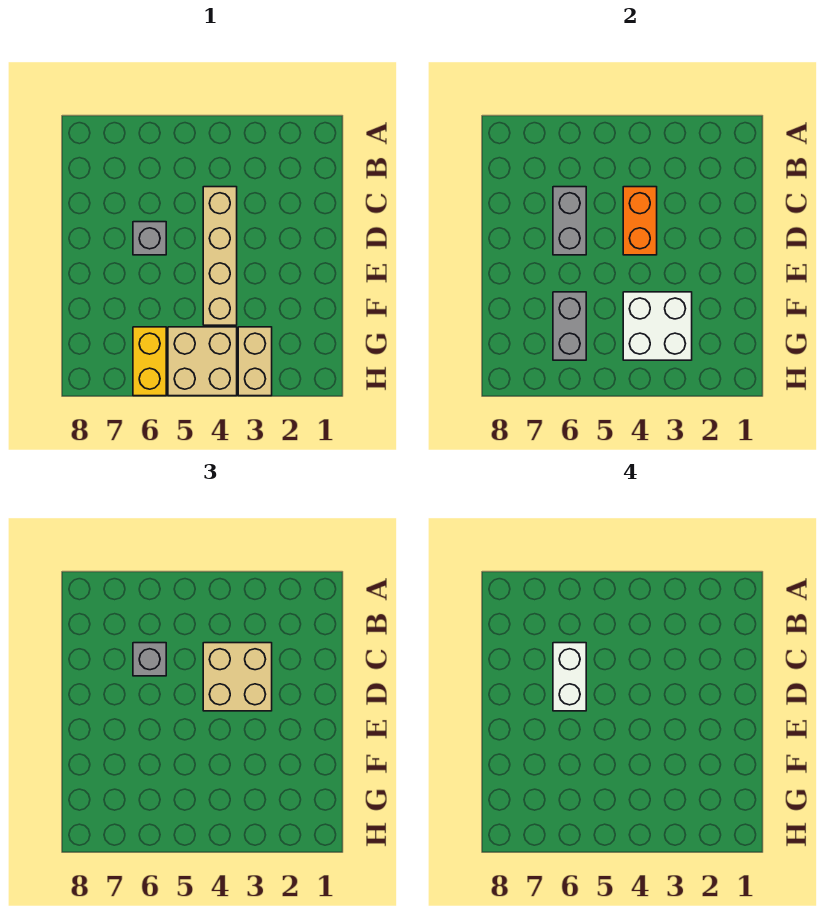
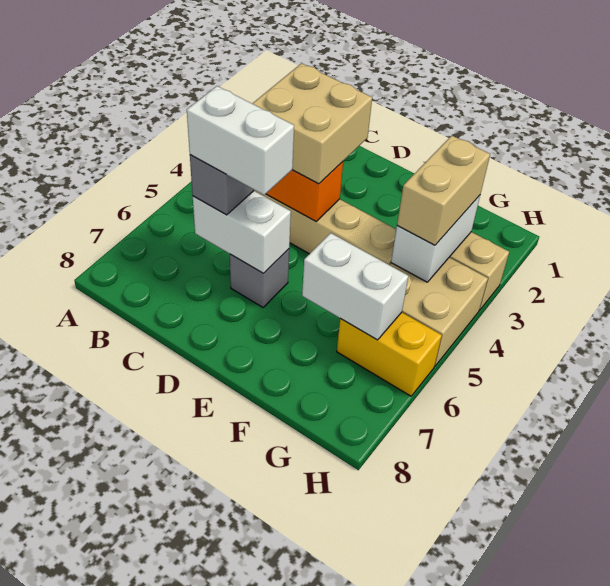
grey 1x2 brick [553,187,586,255] -> white 1x2 brick [193,191,291,273]
white 2x2 brick [623,292,692,360] -> white 1x2 brick [391,195,480,282]
grey 1x2 brick [553,292,586,360] -> white 1x2 brick [302,233,408,340]
none -> tan 1x2 brick [397,136,490,245]

